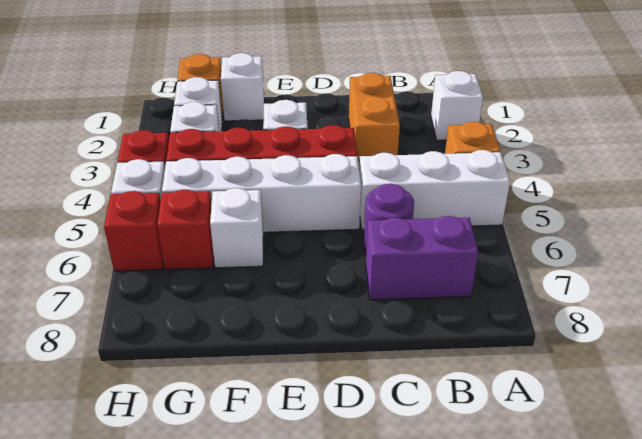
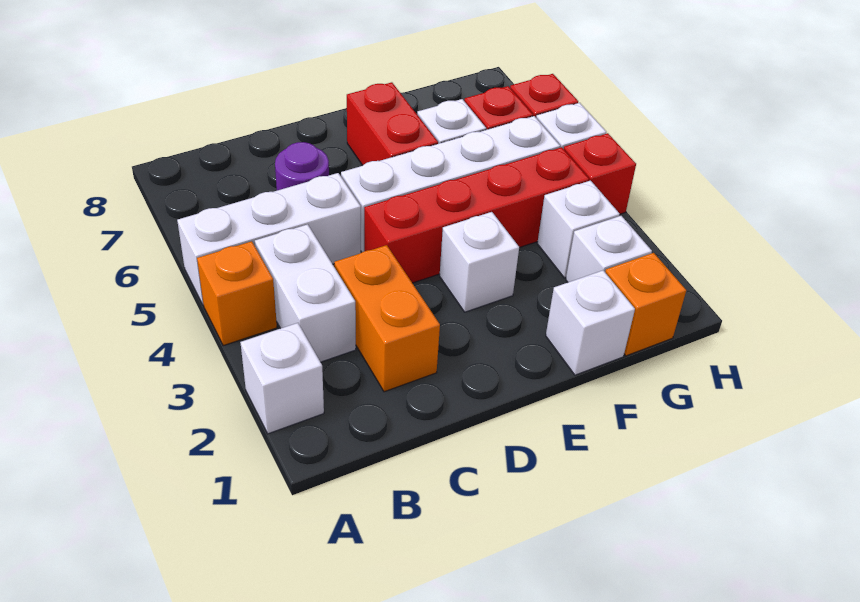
none -> white 1x2 brick [255,224,356,362]
purple 1x2 brick [366,216,478,300] -> none
none -> red 1x2 brick [347,82,438,165]

